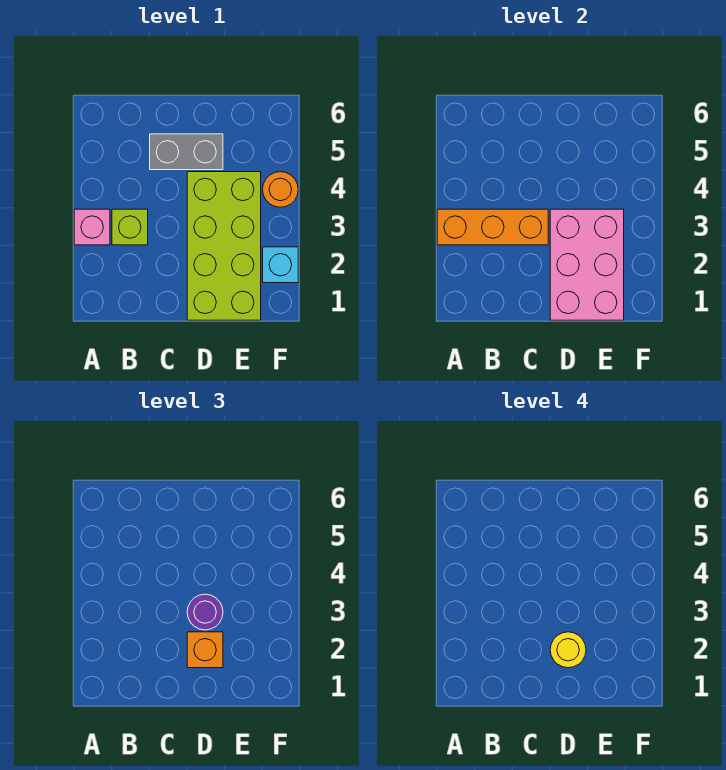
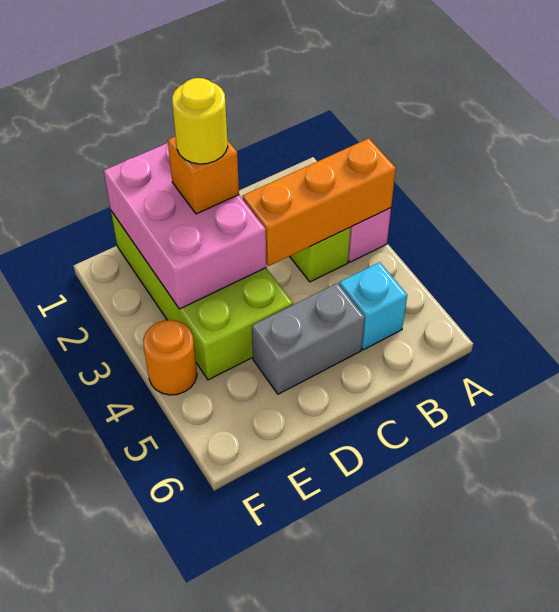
purple 1x1 round brick [187,594,223,630] -> none
cyan 1x1 brick [263,247,298,283] -> cyan 1x1 brick moved to [339,262,407,350]

